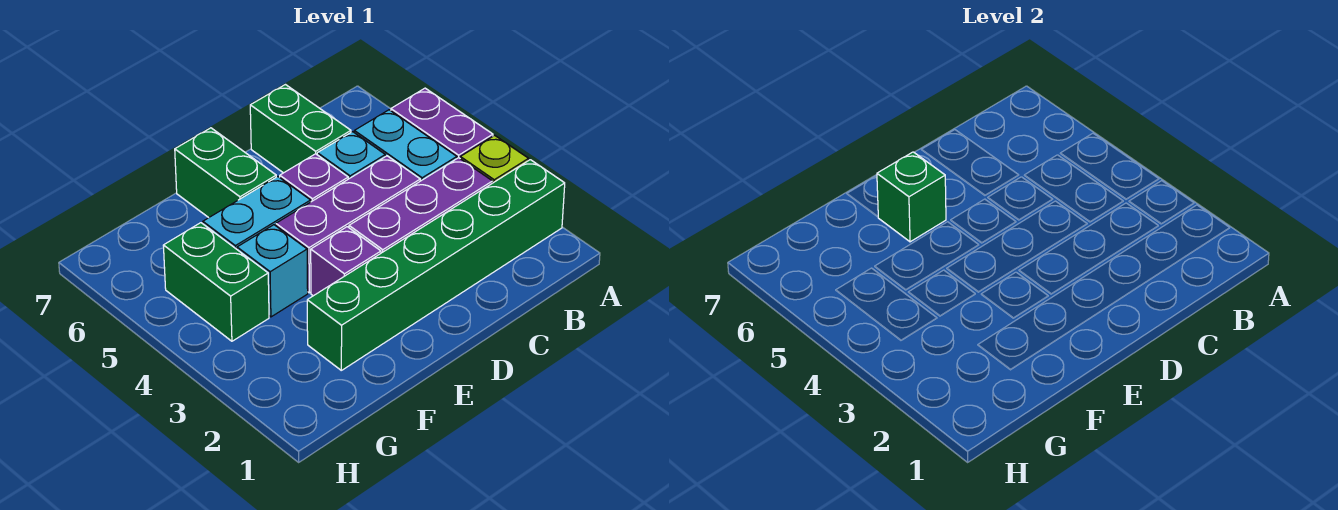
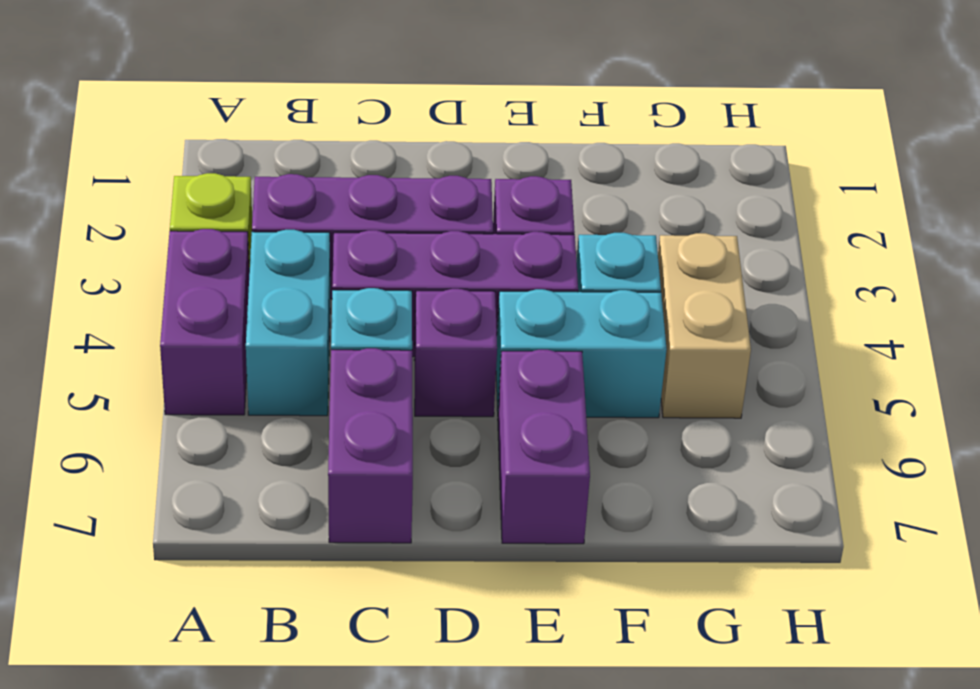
green 1x6 brick [307,160,565,370] -> none
green 1x2 brick [250,85,351,173] -> purple 1x2 brick [328,348,413,543]
green 1x2 brick [175,128,276,218] -> purple 1x2 brick [498,350,590,544]
green 1x1 brick [877,152,946,242] -> none
green 1x2 brick [163,223,269,341] -> tan 1x2 brick [658,233,751,418]

